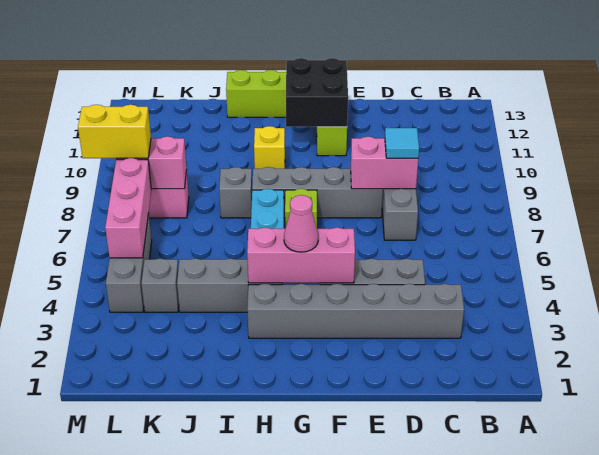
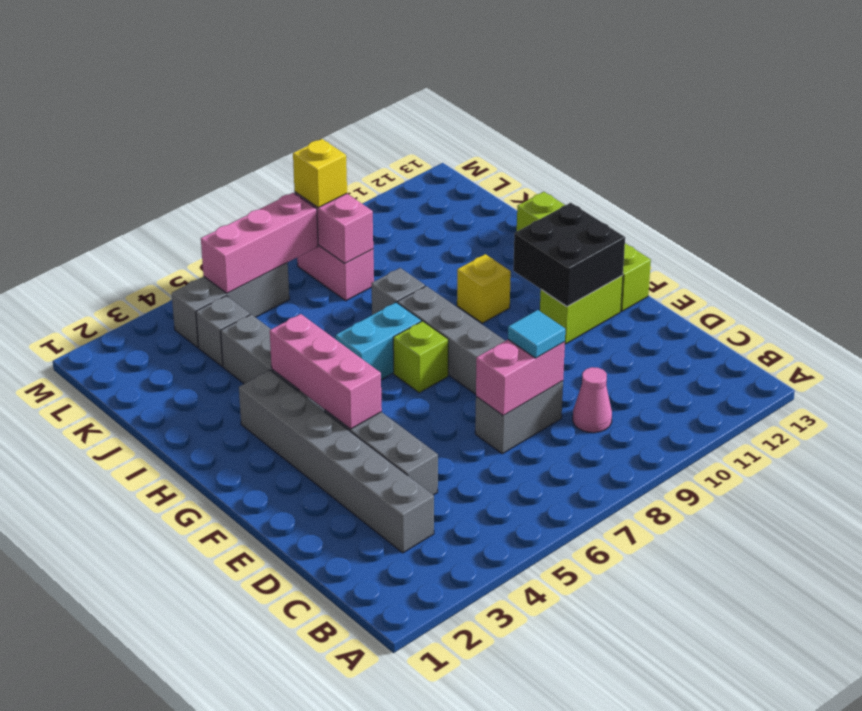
pink 1x2 brick [351,137,418,189] -> pink 1x2 brick turned to [476,340,565,415]
pink 1x1 cone [284,195,318,252] -> pink 1x1 cone moved to [573,367,612,433]
yellow 1x2 brick [78,105,151,159] -> yellow 1x1 brick [293,139,347,207]

